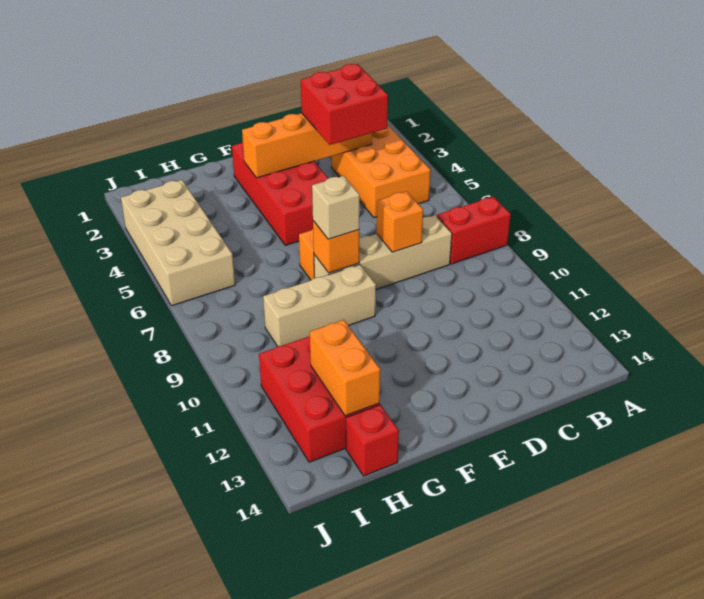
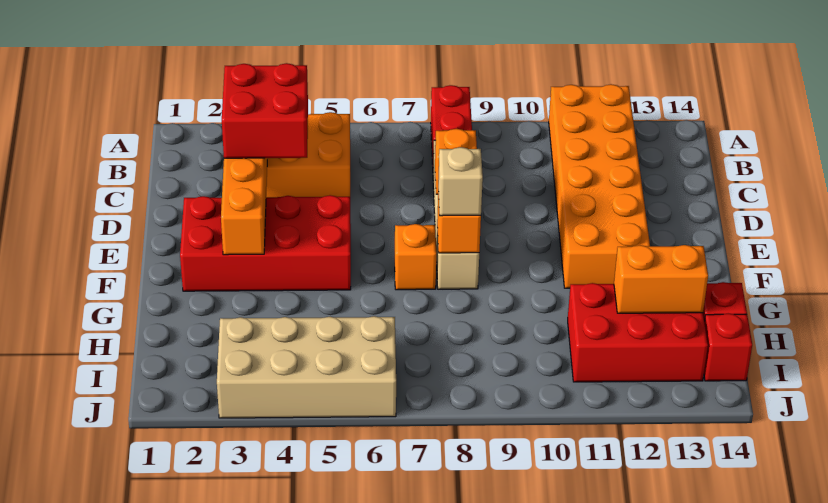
none -> orange 2x6 brick [549,84,650,288]
tan 1x3 brick [263,265,376,346] -> none
none -> red 1x1 brick [704,314,752,381]

